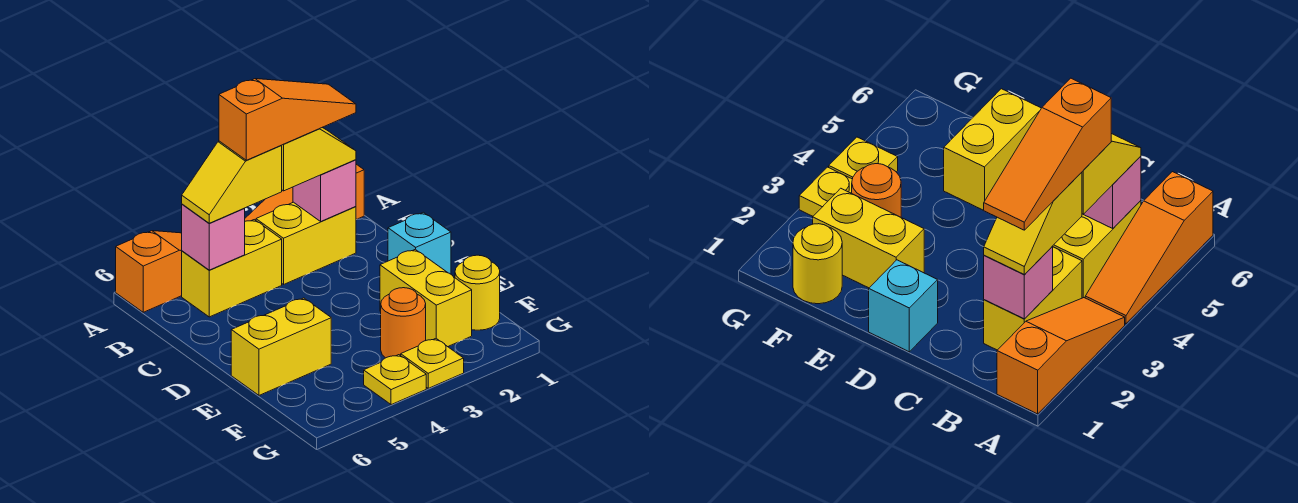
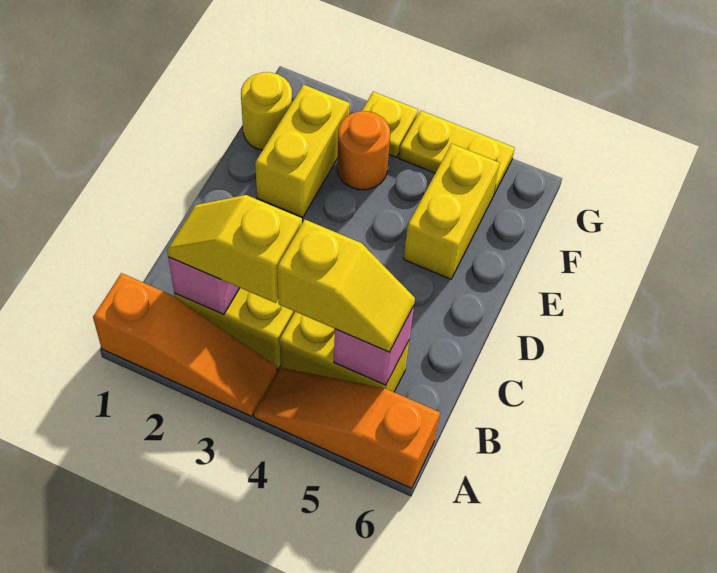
orange 1x3 slope [219,79,356,160] -> none
cyan 1x1 brick [388,212,451,274] -> none
yellow 1x2 brick [231,298,331,395] -> yellow 1x2 brick turned to [404,144,500,279]
yellow 1x1 plate [364,355,426,405] -> yellow 1x2 plate [399,110,515,196]

